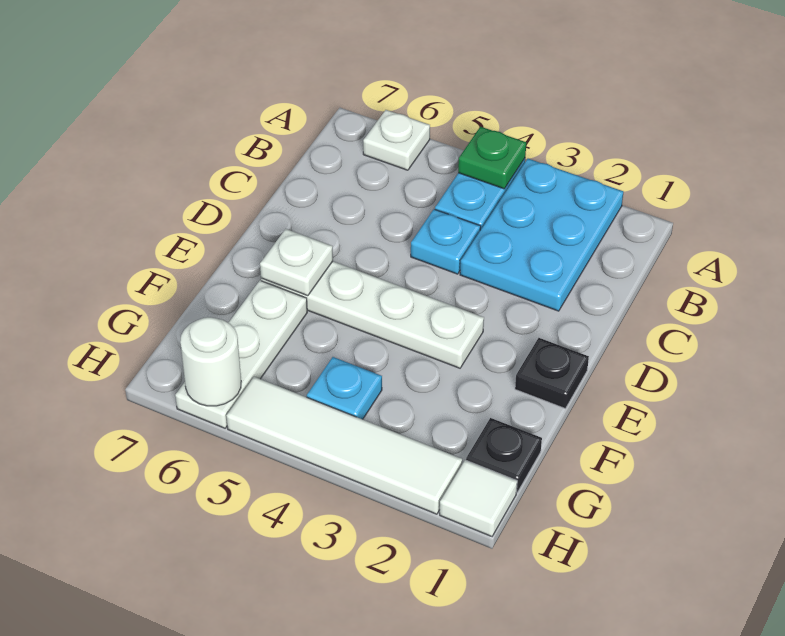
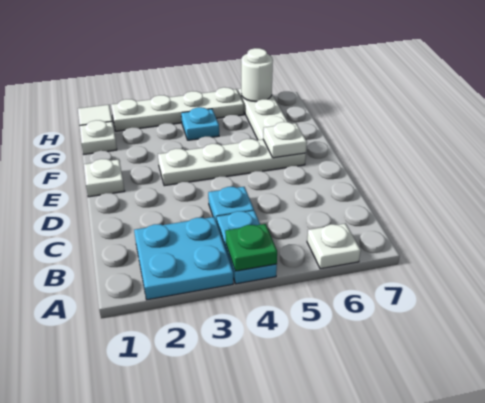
cyan 2x3 plate [460,159,623,311] -> cyan 2x2 plate [134,217,233,300]
black 1x1 plate [515,338,589,408] -> white 1x1 plate [84,159,124,197]
black 1x1 plate [466,418,542,492] -> white 1x1 plate [80,120,117,154]
white 1x4 tile [226,377,462,514] -> white 1x4 plate [111,87,244,131]

